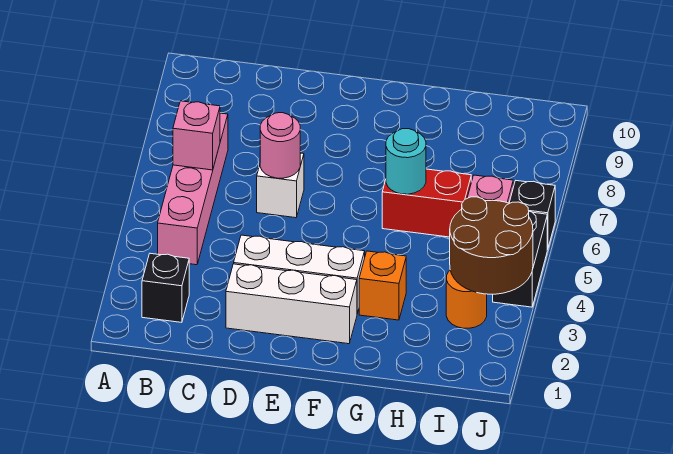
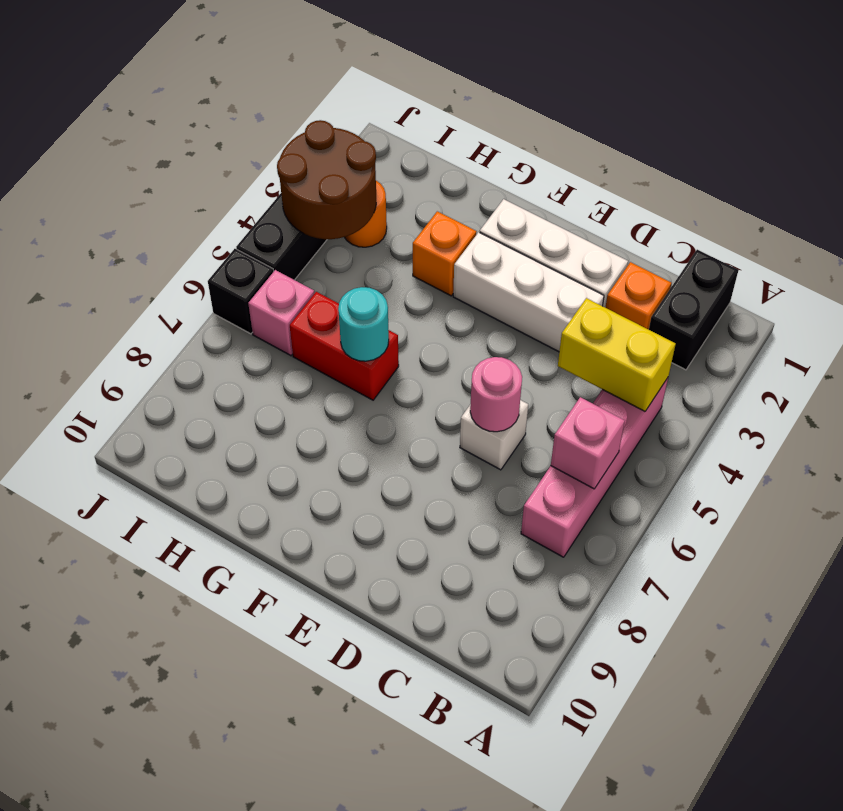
black 1x1 brick [142,253,189,322] -> black 1x2 brick [649,250,738,370]
none -> yellow 1x2 brick [558,298,676,411]
none -> orange 1x1 brick [605,262,671,330]

